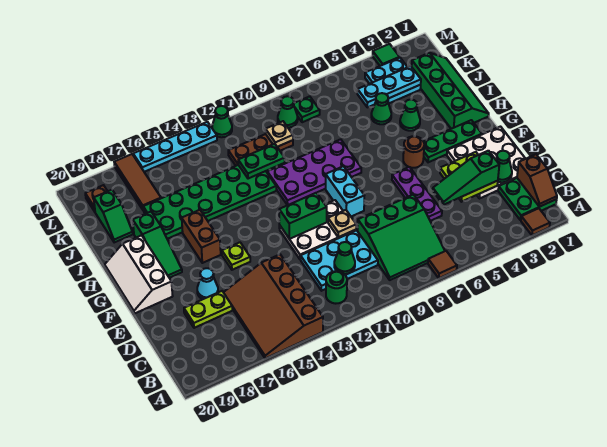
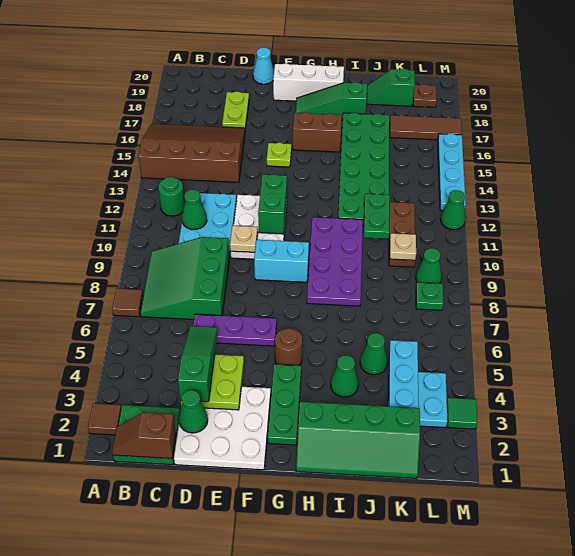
cyan 1x1 cone [197,268,218,299] -> cyan 1x1 cone moved to [253,47,274,84]

